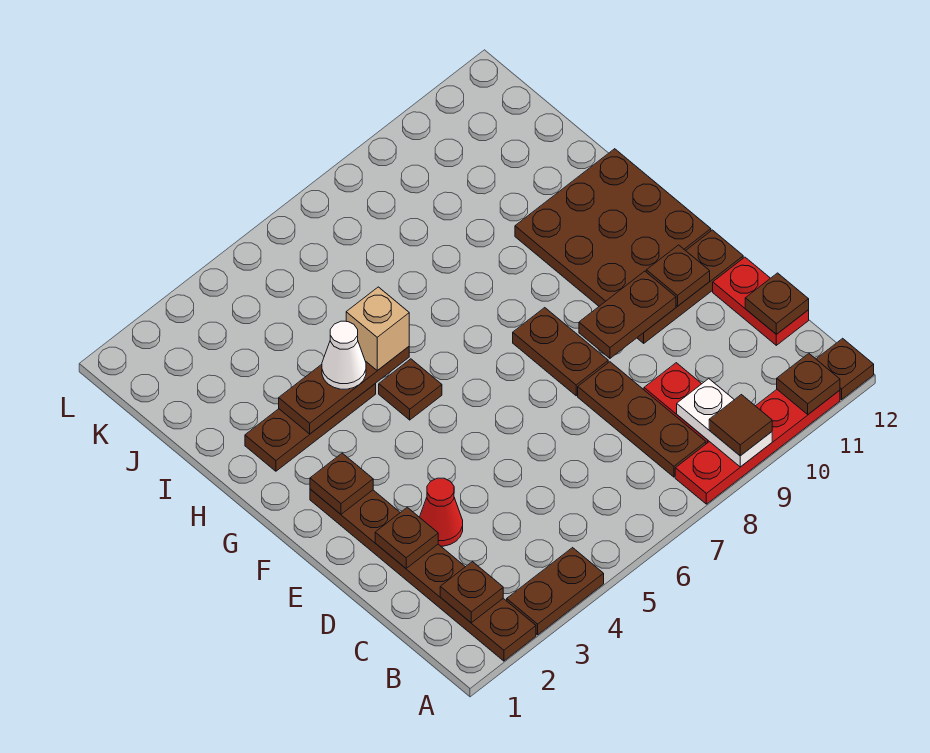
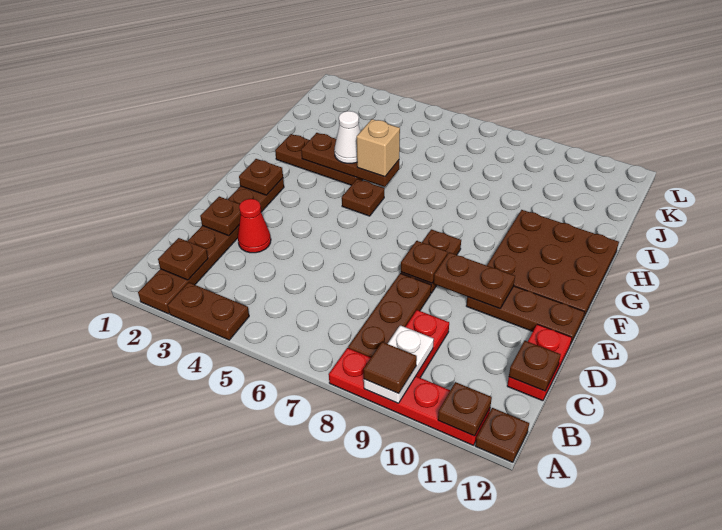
brown 1x1 plate [646,245,710,306] -> brown 1x1 plate moved to [401,241,447,283]

